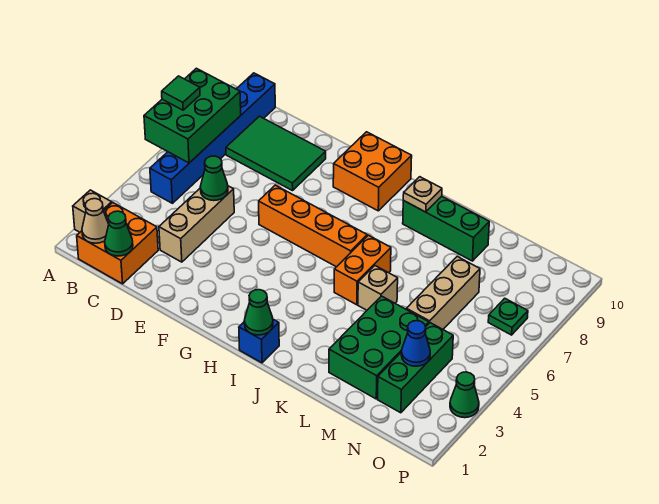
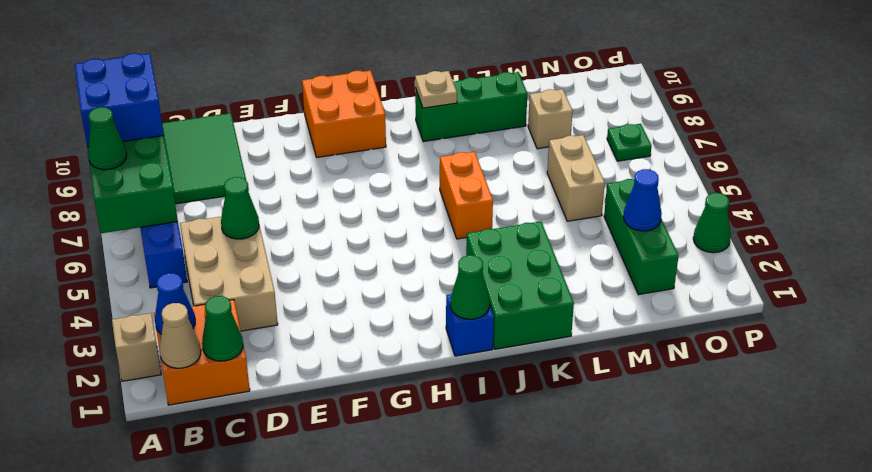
green 1x1 tile [162,76,200,110] -> green 1x1 cone [88,107,127,170]
none -> blue 2x2 brick [75,53,164,147]
none -> blue 1x1 cone [155,273,195,334]
green 2x3 tile [226,116,326,191] -> green 2x3 tile turned to [162,113,246,204]
tan 1x3 brick [159,186,234,262] -> tan 2x3 brick [180,216,278,331]
orange 1x4 brick [259,185,367,267] -> none
tan 1x1 brick [358,266,398,310] -> tan 1x1 brick moved to [528,89,573,149]
green 2x3 brick [329,296,429,399] -> green 2x3 brick moved to [466,221,574,349]
tan 1x3 brick [406,257,480,329] -> tan 1x2 brick [547,135,605,221]

